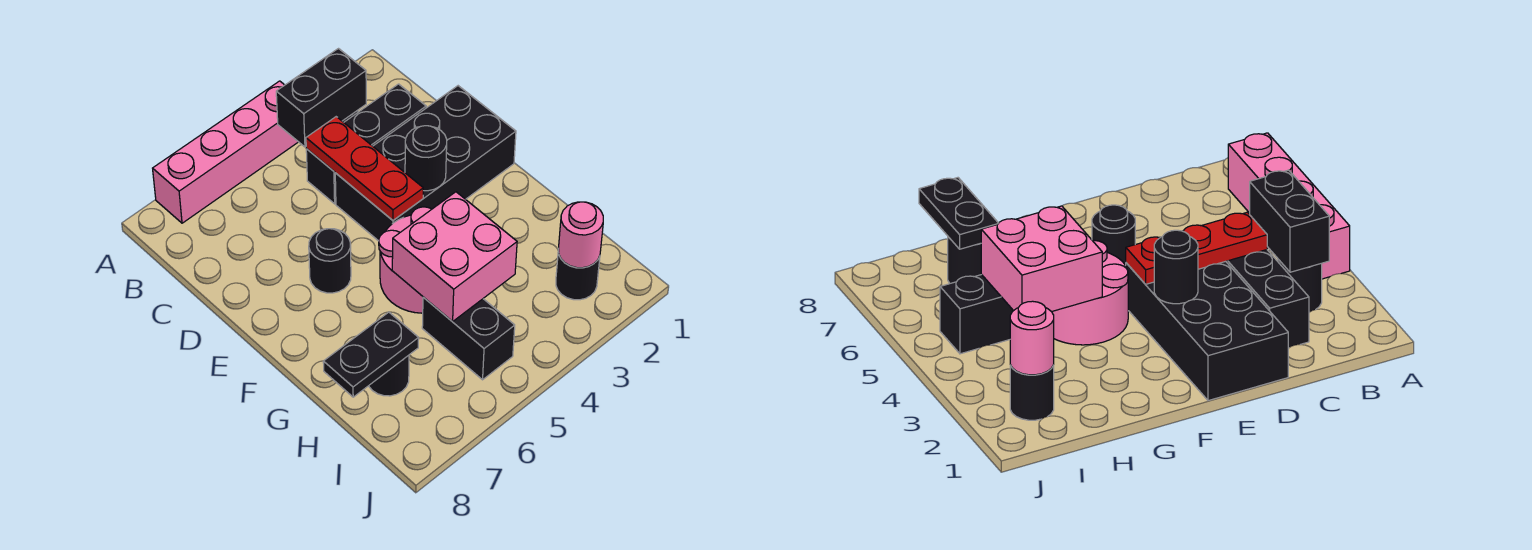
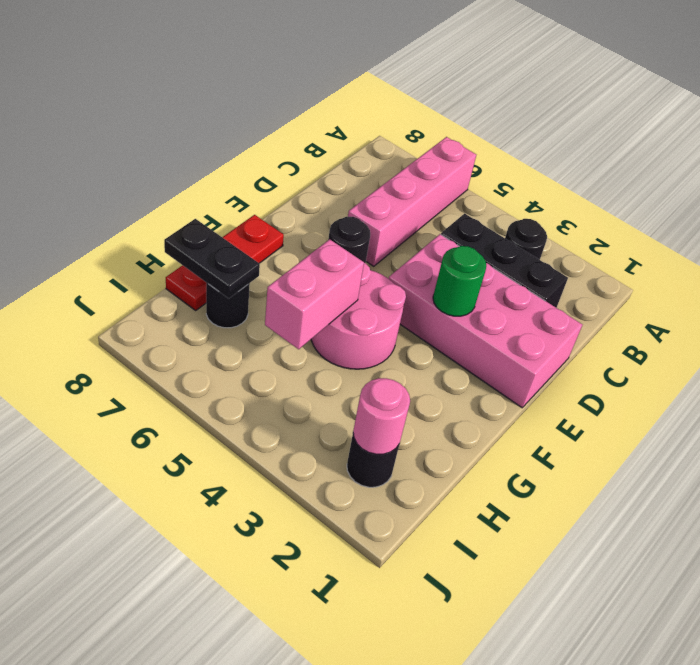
pink 1x4 brick [153,81,298,223] -> pink 1x4 brick turned to [348,137,476,266]
black 1x2 brick [276,49,366,147] -> none
red 1x3 plate [306,117,423,220] -> red 1x3 plate moved to [166,215,284,310]
black 2x4 brick [335,86,516,241] -> pink 2x4 brick [389,234,582,408]
black 1x1 round brick [405,126,447,191] -> green 1x1 round brick [433,246,486,316]
pink 2x2 brick [392,192,517,322] -> pink 1x2 brick [265,239,364,349]
black 1x2 brick [422,297,515,380] -> none

